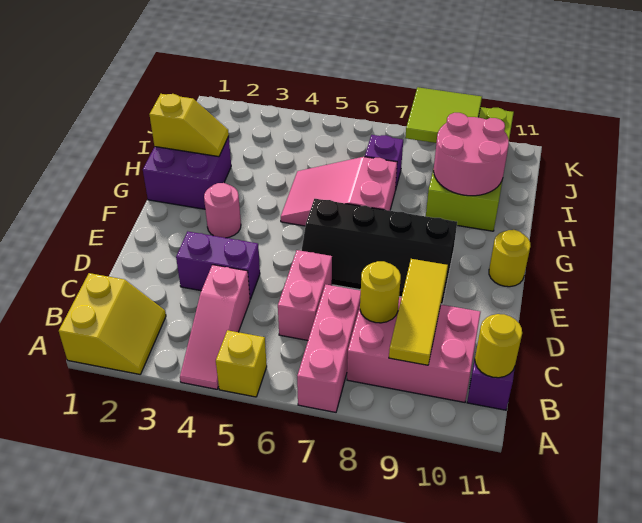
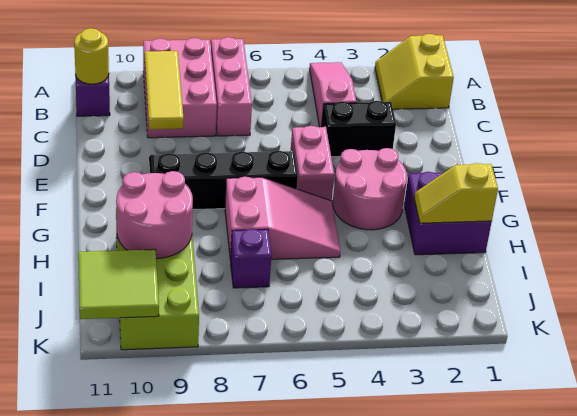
yellow 1x1 brick [216,330,267,397] -> none
pink 2x3 brick [347,297,480,402] -> pink 2x3 brick turned to [143,38,217,138]
pink 1x2 brick [278,250,332,340] -> pink 1x2 brick moved to [291,126,334,201]
yellow 1x1 round brick [360,261,401,323] -> none
purple 1x2 brick [176,232,260,299] -> black 1x2 brick [321,101,396,157]
pink 1x1 round brick [204,183,241,238] -> pink 2x2 round brick [333,148,407,230]
yellow 1x1 round brick [489,230,530,287] -> none
lime 2x2 tile [405,87,482,143] -> lime 2x2 tile moved to [78,249,159,319]

